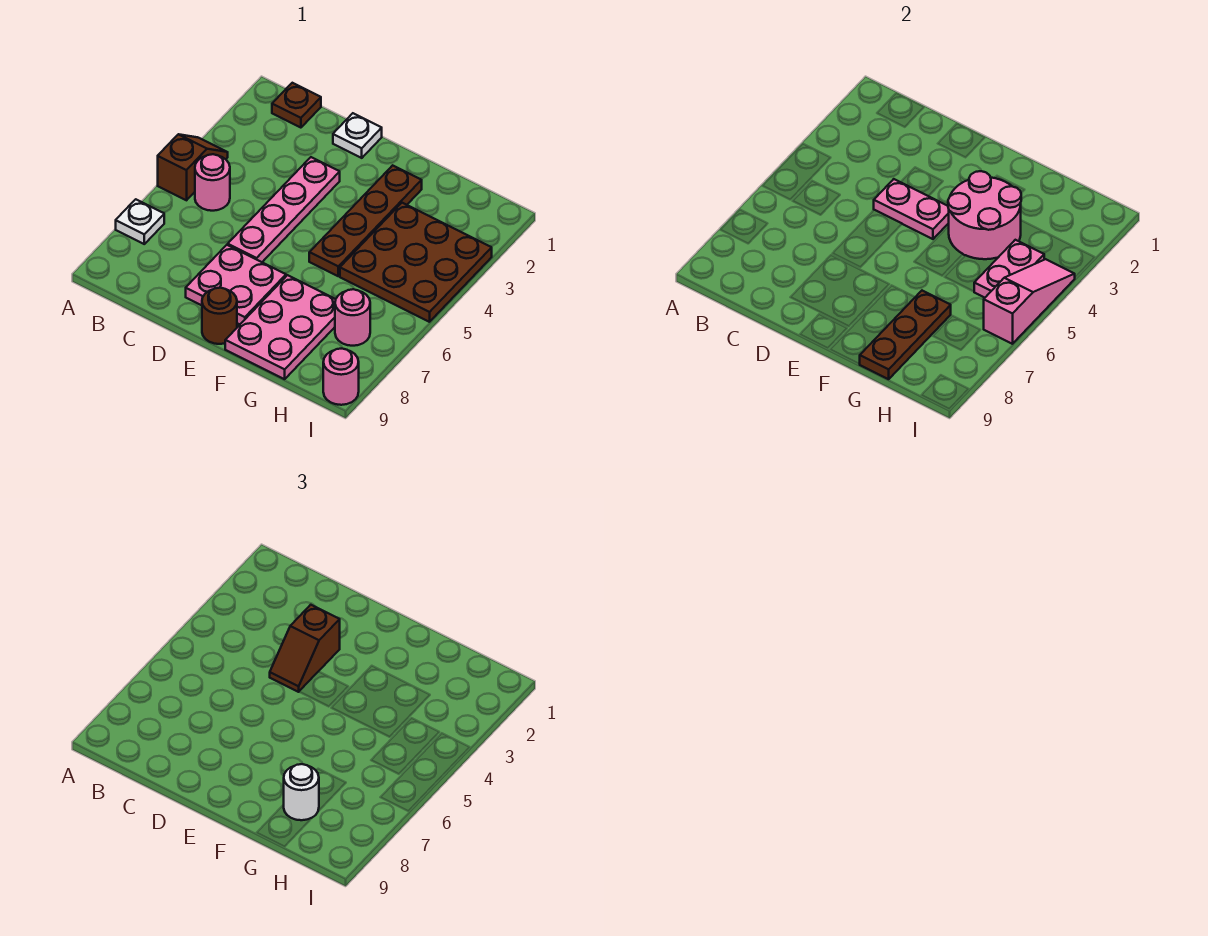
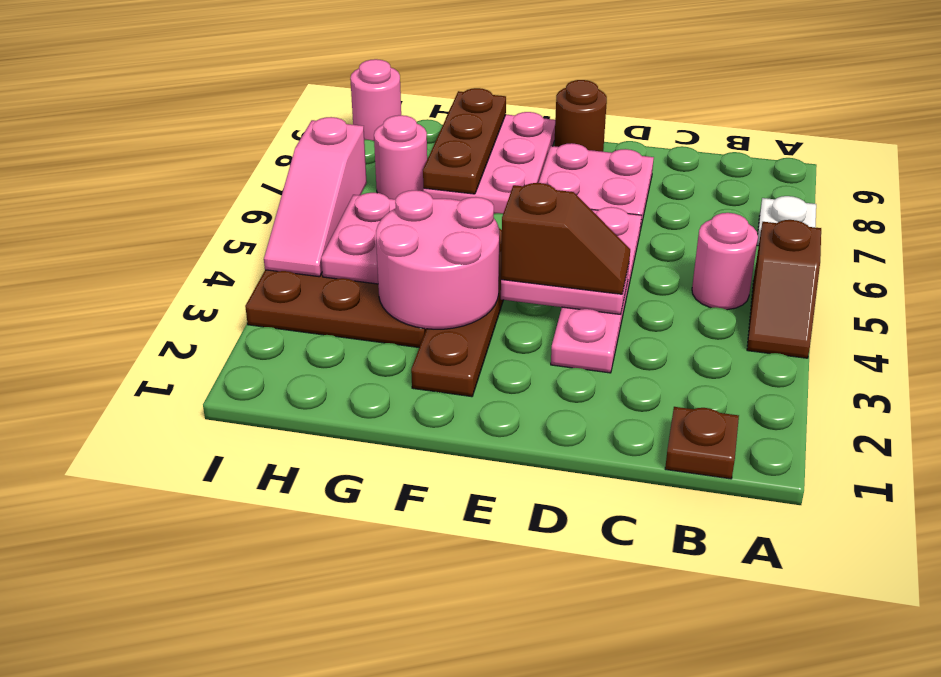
white 1x1 plate [333,113,382,158] -> none
brown 1x2 slope [270,605,340,692] -> brown 1x2 slope turned to [501,183,630,294]
white 1x1 round brick [284,764,319,820] -> none

